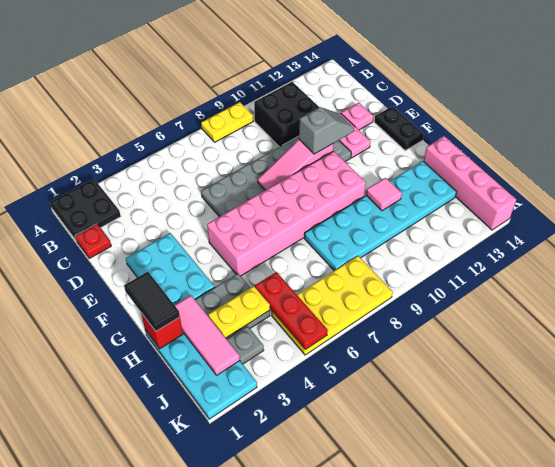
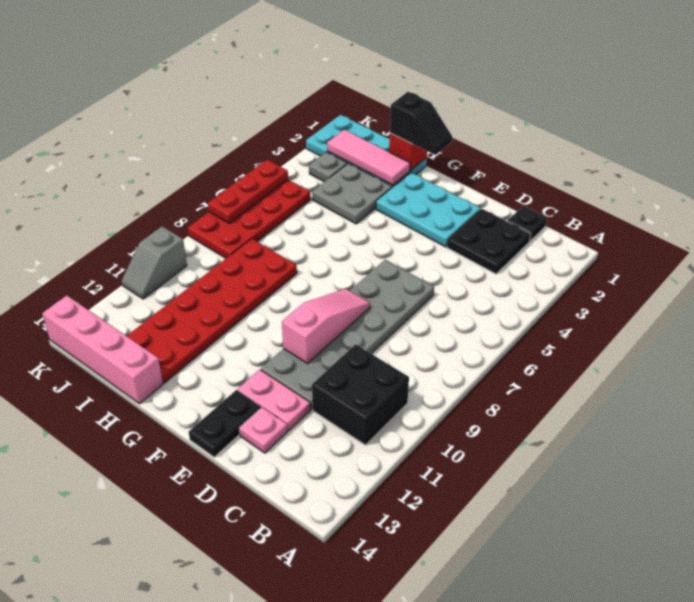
black 2x2 plate [50,179,121,240] -> black 2x2 plate moved to [447,209,531,274]
yellow 1x2 plate [201,102,253,142] -> none
red 1x1 plate [75,224,111,258] -> black 1x1 plate [507,206,547,241]
grey 1x2 slope [299,107,354,154] -> grey 1x2 slope moved to [122,226,187,299]
black 1x2 plate [374,106,424,150] -> black 1x2 plate turned to [189,390,261,457]
pink 2x6 brick [207,151,366,276] -> none
black 1x2 tile [124,272,180,331] -> black 1x2 slope [390,92,452,155]
cyan 2x6 plate [304,161,456,271] -> red 2x6 plate [127,239,297,383]
pink 1x1 tile [366,178,402,211] -> none
yellow 1x2 plate [208,286,270,338] -> none
red 1x3 plate [255,272,328,350] -> red 1x3 plate turned to [208,160,288,223]
yellow 2x4 plate [272,256,393,355] -> red 2x4 plate [188,180,310,258]

